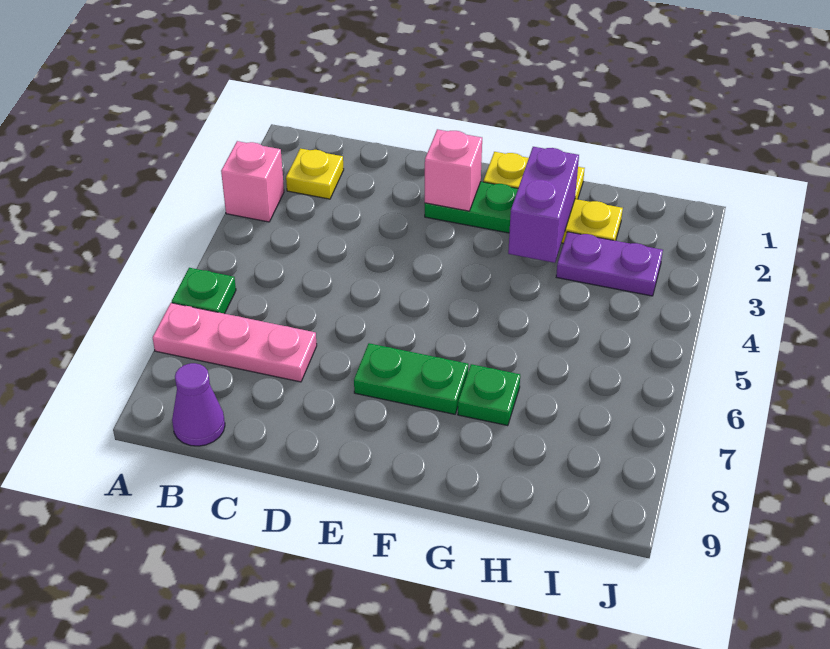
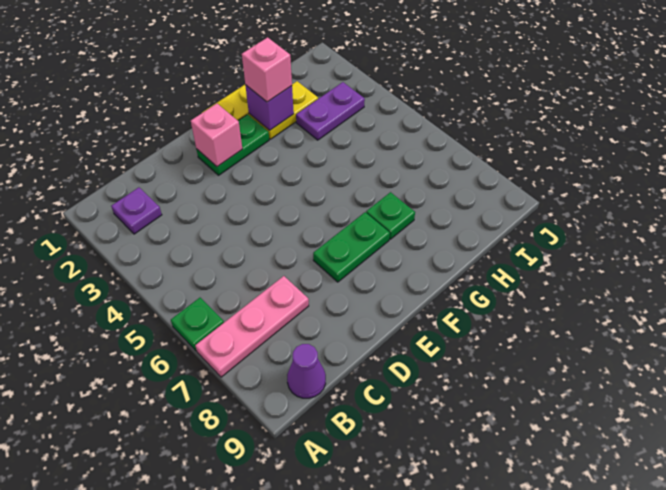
pink 1x1 brick [221,141,284,222] -> pink 1x1 brick moved to [242,37,292,102]
yellow 1x1 plate [286,148,344,199] -> purple 1x1 plate [111,187,162,234]
purple 1x2 brick [508,147,579,263] -> purple 1x1 brick [245,85,294,130]

